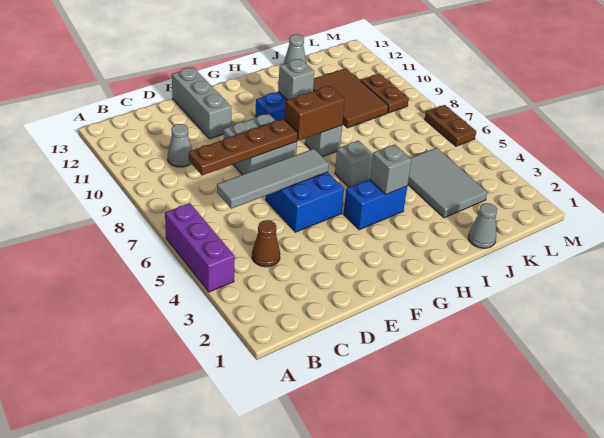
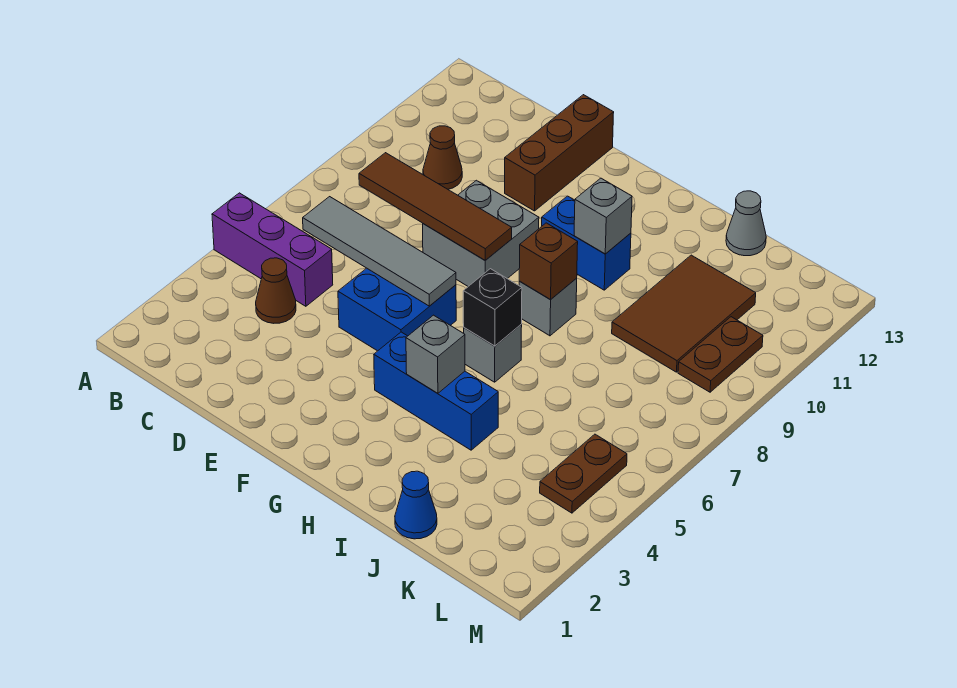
purple 1x3 brick [165,203,235,292] -> purple 1x3 brick turned to [212,193,333,306]
brown 1x4 plate [189,119,298,175] -> brown 1x4 tile [359,153,512,260]
grey 1x1 cone [168,124,192,167] -> brown 1x1 cone [423,126,462,189]
grey 1x3 brick [172,67,231,139] -> brown 1x3 brick [505,95,614,211]
blue 1x2 brick [344,179,407,230] -> blue 1x3 brick [374,332,498,450]
brown 1x2 brick [285,86,345,141] -> brown 1x1 brick [519,223,578,300]
none -> black 1x1 brick [463,269,522,346]
grey 1x1 cone [468,203,497,248] -> blue 1x1 cone [395,471,437,539]
grey 2x3 tile [408,148,487,218] -> none
brown 1x2 plate [425,105,476,146] -> brown 1x2 plate moved to [540,434,627,513]

